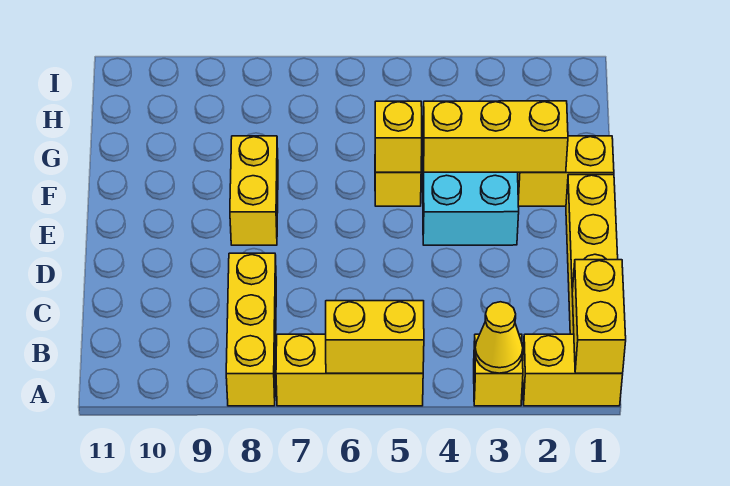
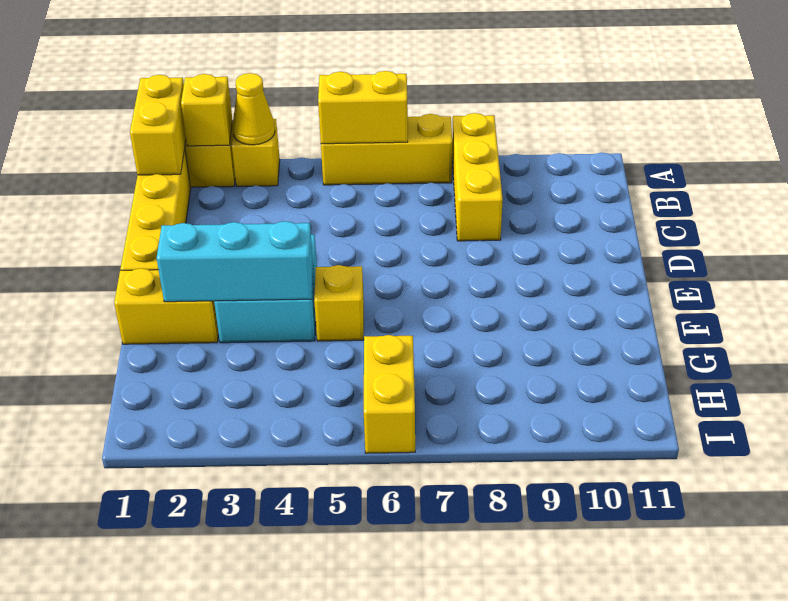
yellow 1x2 brick [230,136,278,245] -> yellow 1x2 brick moved to [364,335,415,453]
yellow 1x3 brick [423,101,568,172] -> cyan 1x3 brick [157,221,313,302]
yellow 1x1 brick [375,101,422,172] -> yellow 1x1 brick moved to [181,74,232,146]

